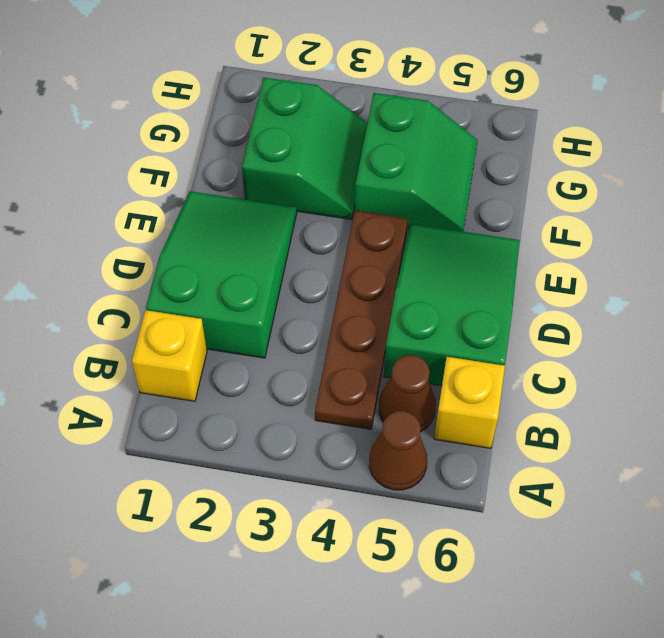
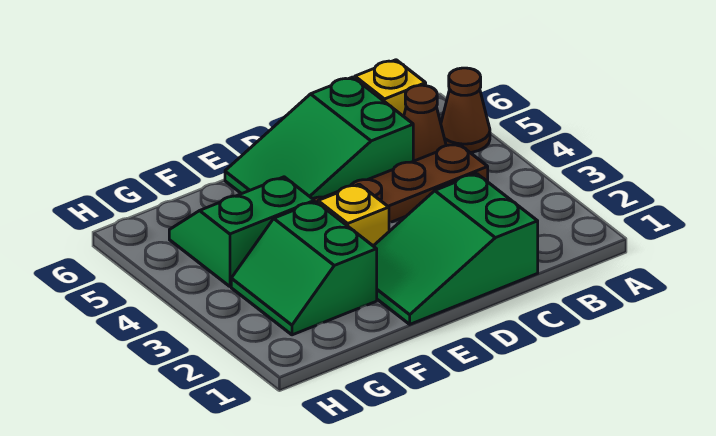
yellow 1x1 brick [132,310,207,401] -> yellow 1x1 brick moved to [318,184,389,246]
green 2x2 slope [242,78,367,219] -> green 2x2 slope turned to [231,202,377,335]

